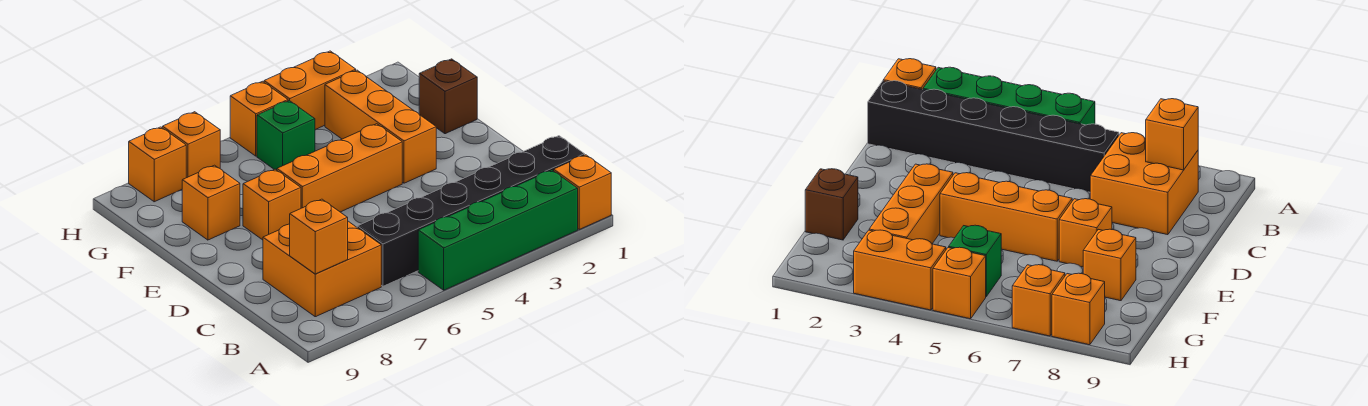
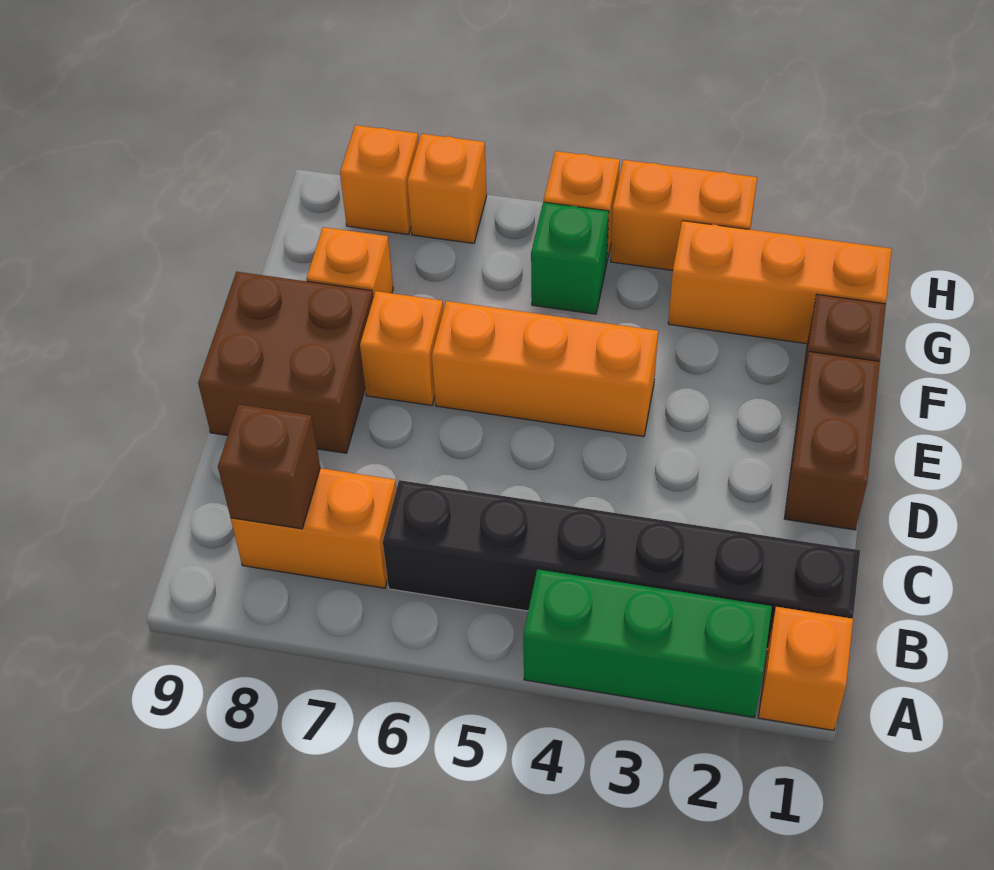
green 1x4 brick [418,170,578,290] -> green 1x3 brick [523,569,772,717]
orange 2x2 brick [263,221,381,317] -> orange 1x2 brick [231,468,396,588]
orange 1x1 brick [290,199,348,274] -> brown 1x1 brick [218,404,320,529]
none -> brown 1x2 brick [784,352,880,530]
none -> brown 2x2 brick [198,272,373,453]
orange 1x3 brick [325,70,436,183] -> orange 1x3 brick turned to [668,221,892,344]

